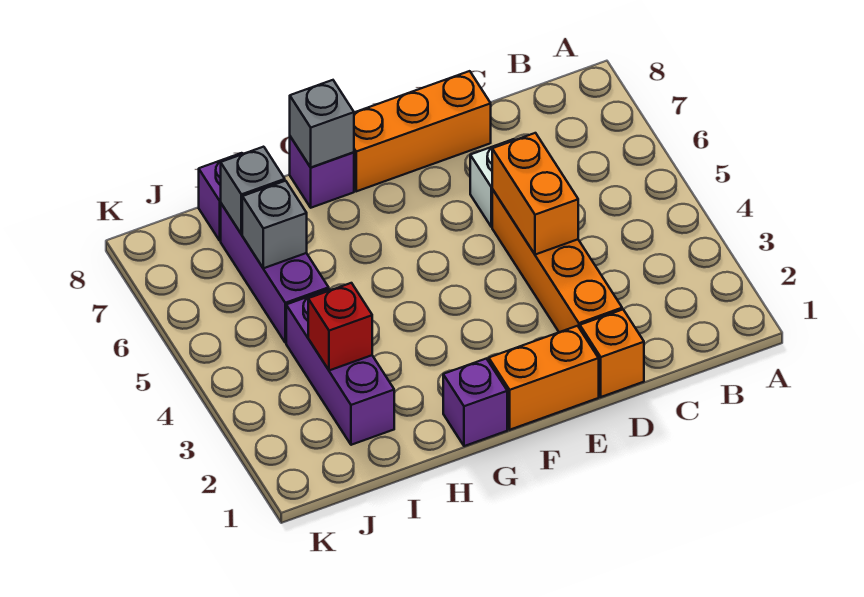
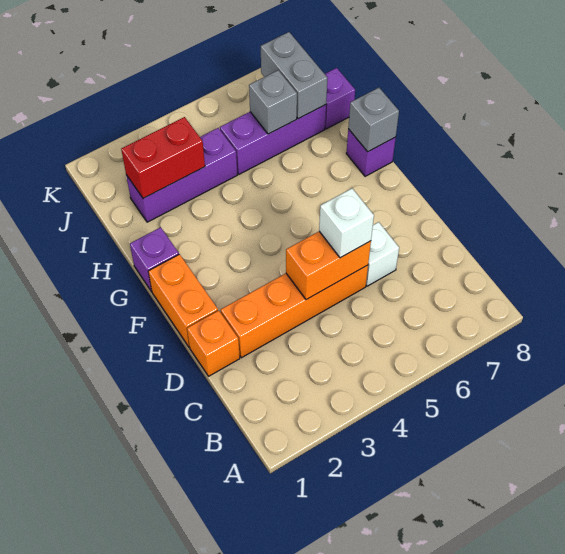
none -> white 1x1 brick [319,188,374,258]
orange 1x3 brick [354,71,491,191] -> none
red 1x1 brick [308,283,372,370] -> red 1x2 brick [121,117,205,198]
grey 1x1 brick [221,147,285,234] -> grey 1x2 brick [261,32,327,119]

